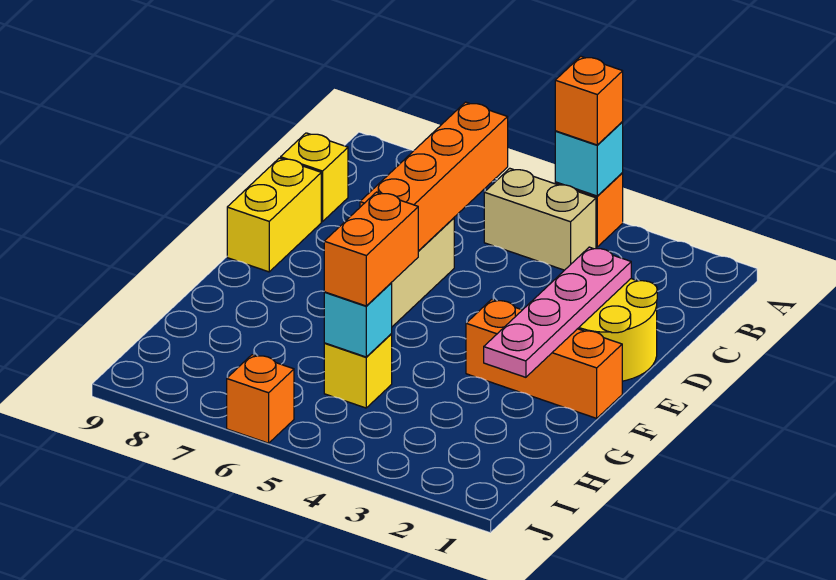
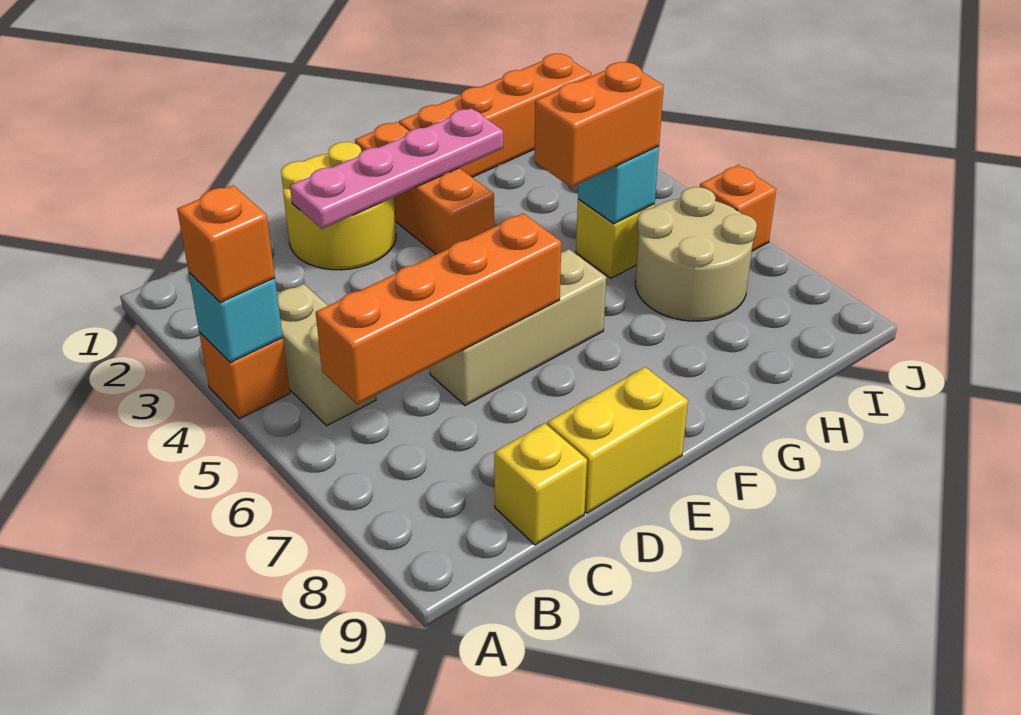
none -> orange 1x4 brick [399,54,592,177]
none -> tan 2x2 round brick [635,187,757,321]

